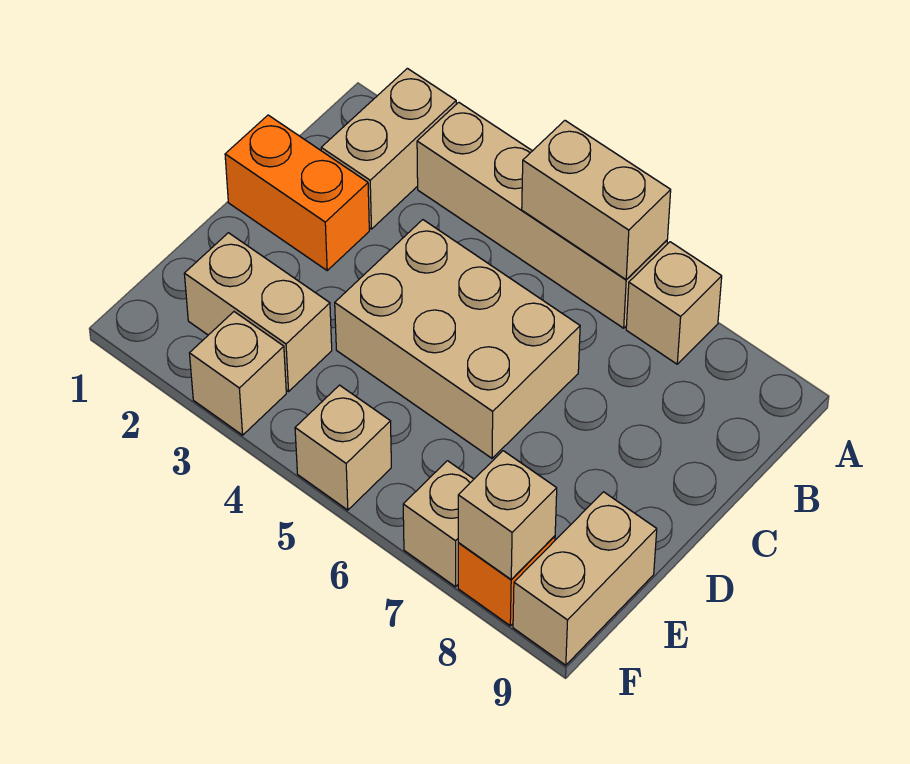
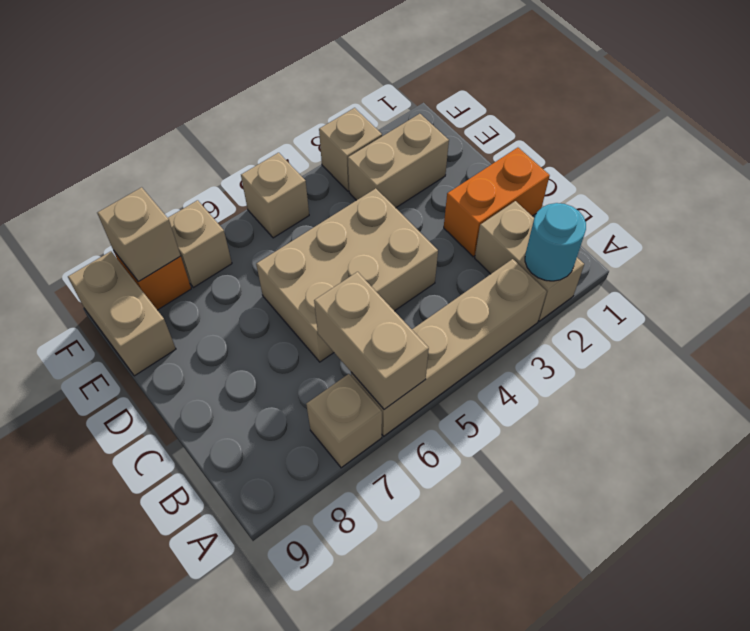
none -> cyan 1x1 round brick [525,203,586,281]
tan 1x2 brick [522,121,671,280] -> tan 1x2 brick turned to [314,272,429,409]

